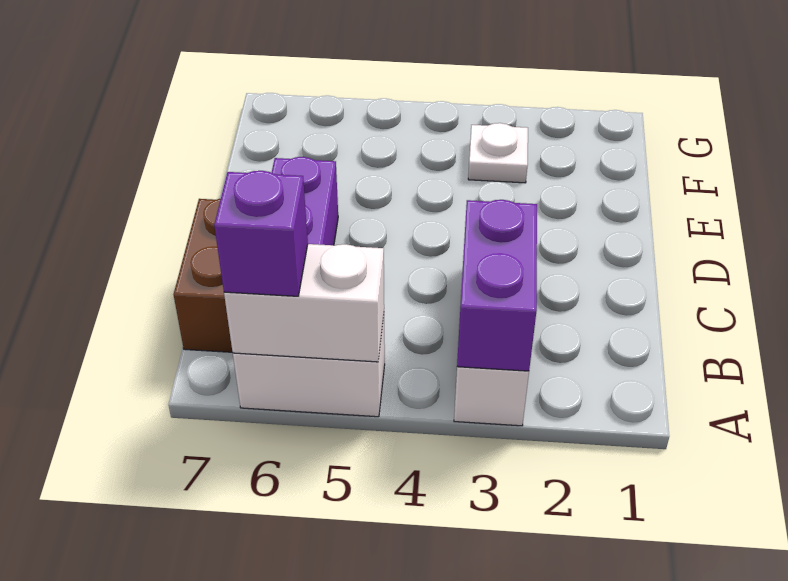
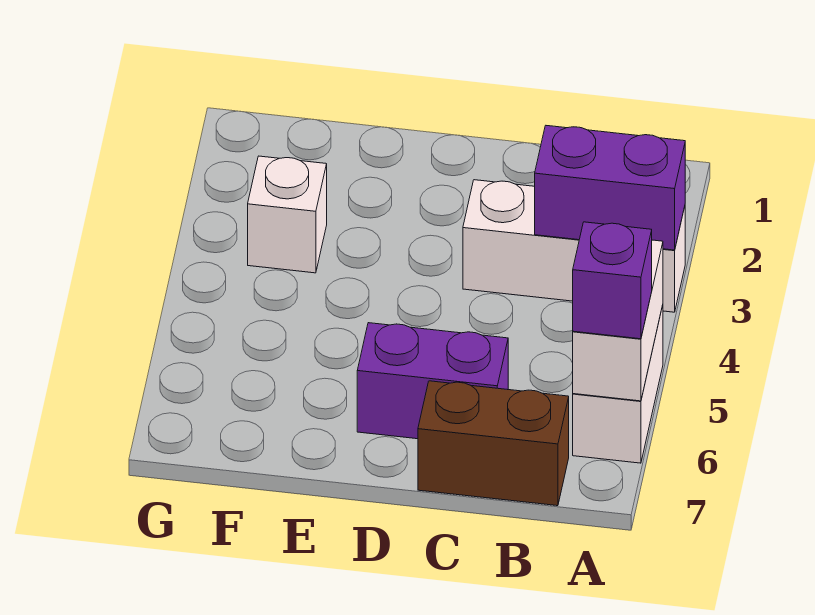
white 1x1 plate [468,123,528,183] -> white 1x1 brick [248,156,327,273]

